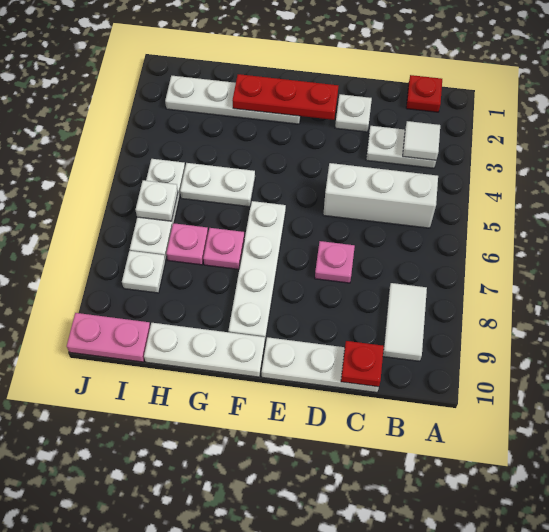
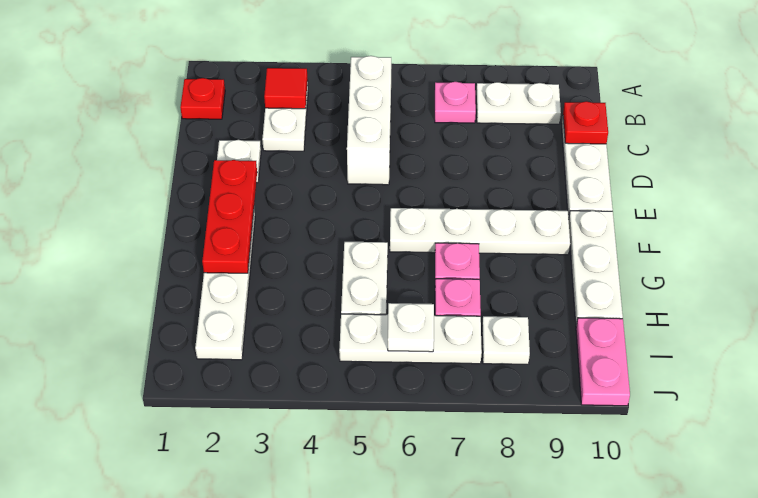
white 1x1 tile [403,121,440,160] -> red 1x1 tile [264,68,308,109]
white 1x2 tile [383,283,427,361] -> white 1x2 plate [476,82,561,124]
pink 1x1 plate [315,241,355,283] -> pink 1x1 plate moved to [435,82,476,123]

